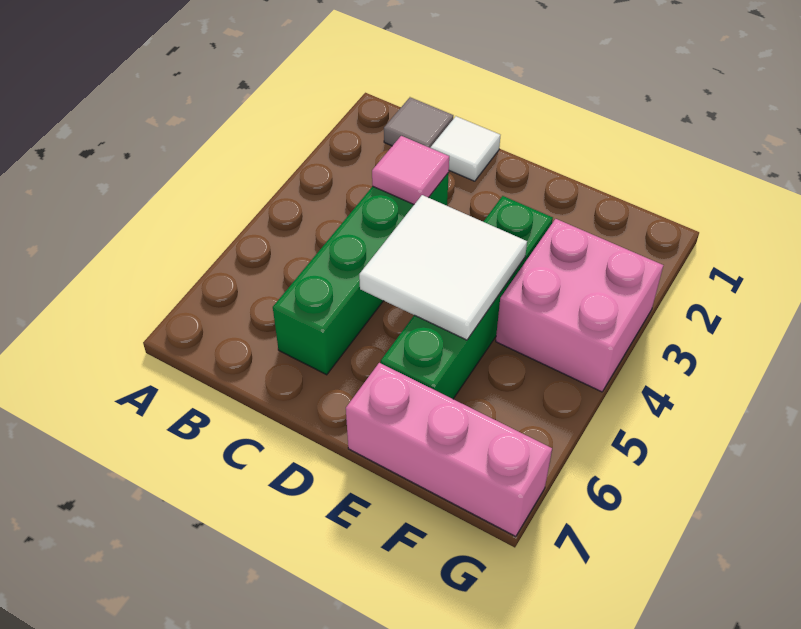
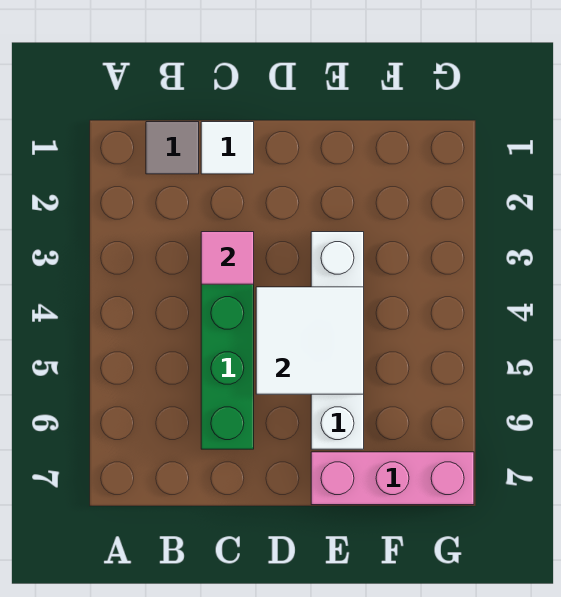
green 1x4 brick [381,196,553,399] -> white 1x4 brick [311,232,364,449]
pink 2x2 brick [496,219,663,392] -> none

